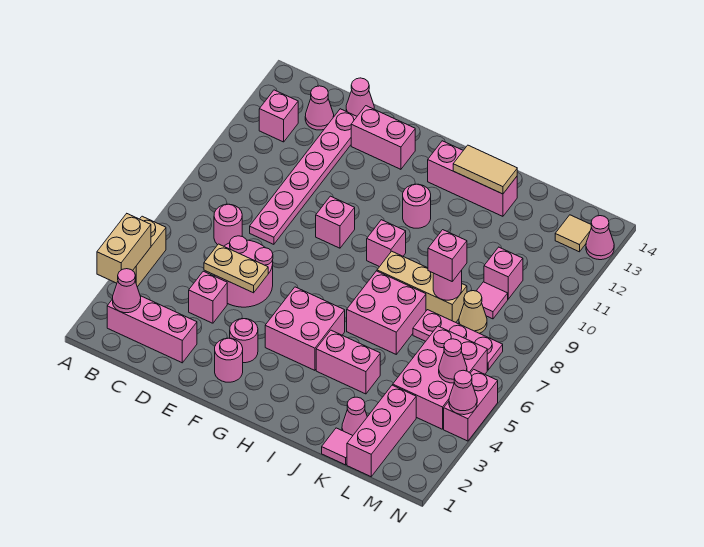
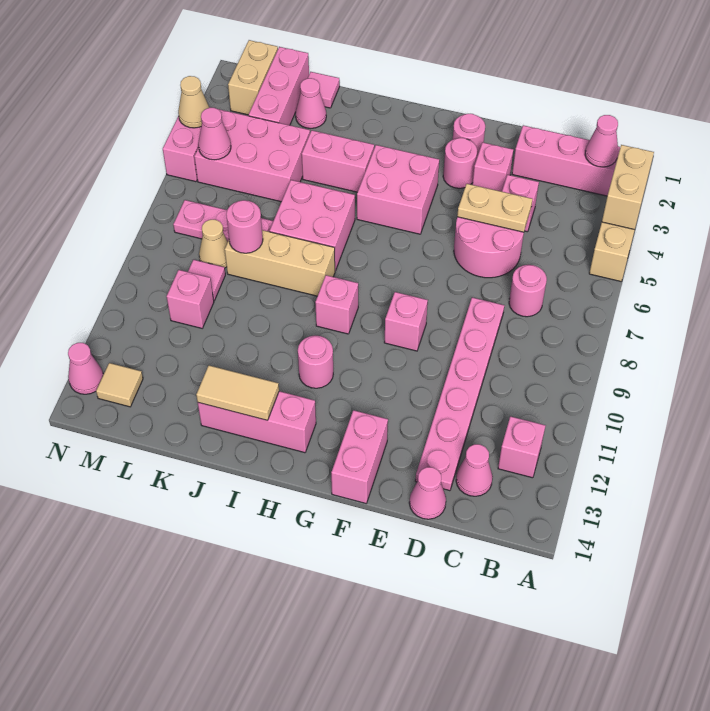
pink 1x2 brick [351,106,415,169] -> pink 1x2 brick turned to [331,410,388,503]
pink 1x1 brick [428,230,467,281] -> pink 1x1 brick moved to [473,142,513,192]
pink 2x3 brick [393,326,487,429] -> pink 2x3 brick turned to [194,109,310,202]
none -> tan 1x2 brick [228,40,278,115]
pink 1x1 cone [449,370,477,415] -> tan 1x1 cone [178,76,209,128]

